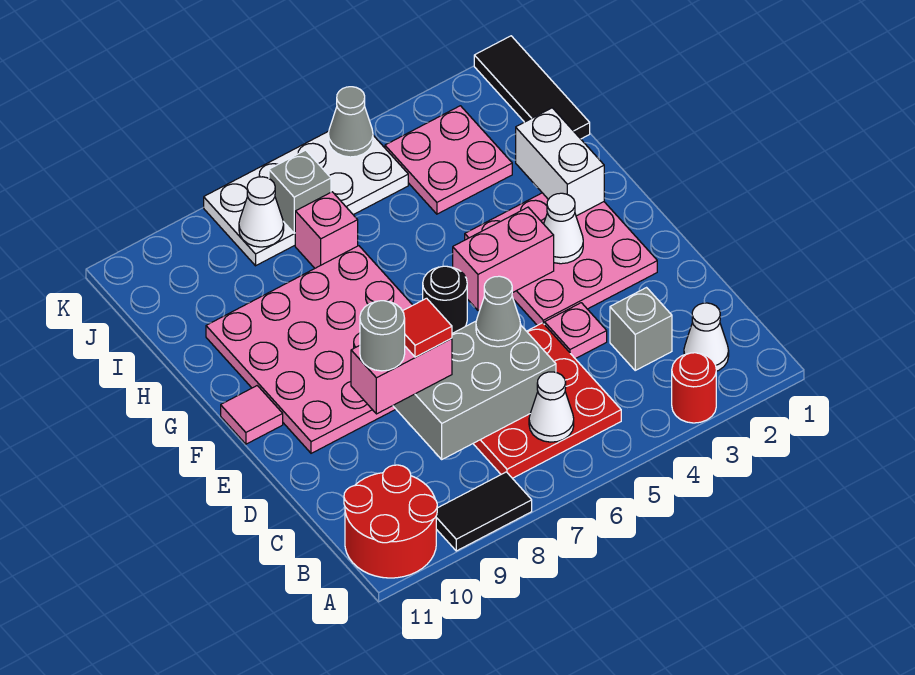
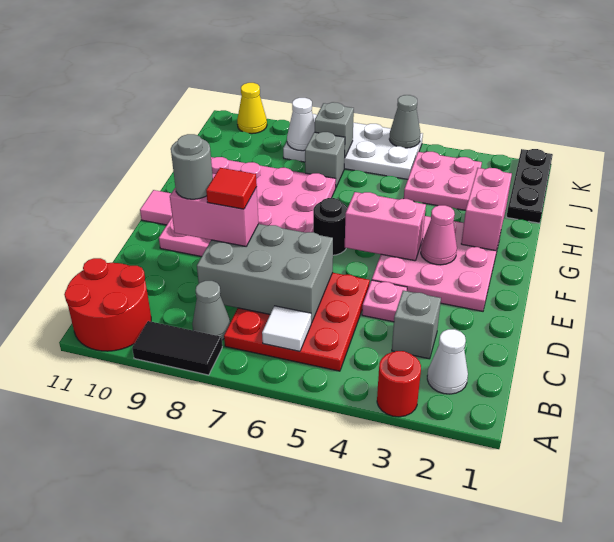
white 1x1 cone [529,372,574,442] -> white 1x1 tile [262,306,311,351]
grey 1x1 cone [476,276,521,347] -> grey 1x1 cone moved to [192,281,230,340]
white 1x1 cone [544,193,583,264] -> pink 1x1 cone [421,205,457,265]
white 1x2 brick [516,108,604,216] -> pink 1x2 brick [461,168,512,251]
black 1x3 tile [474,36,590,139] -> black 1x3 plate [507,149,553,223]
pink 1x1 brick [295,192,358,268] -> grey 1x1 brick [305,132,345,187]
none -> yellow 1x1 cone [237,83,267,134]

